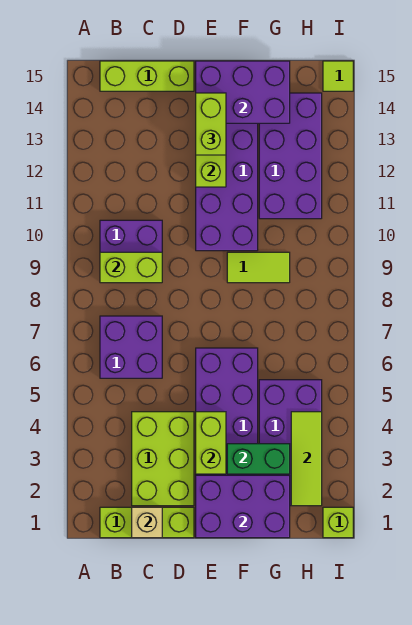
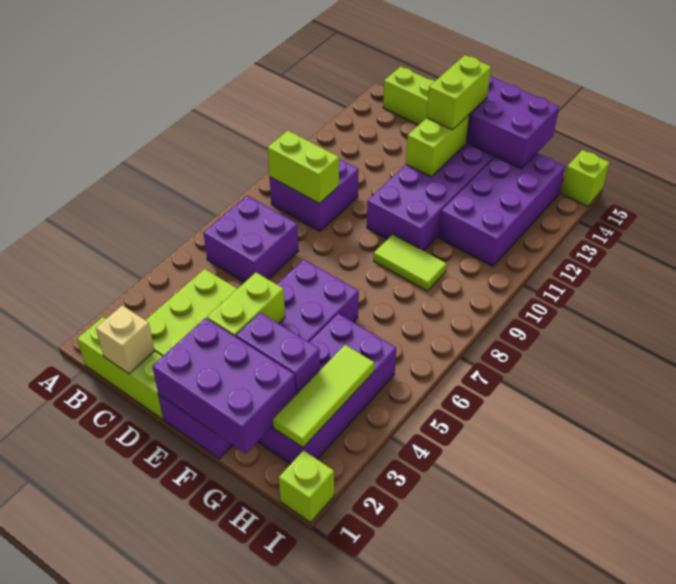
green 1x2 brick [227,444,290,474] -> purple 1x2 brick [236,313,320,395]
lime 1x1 tile [323,61,353,91] -> lime 1x1 brick [561,150,609,206]

